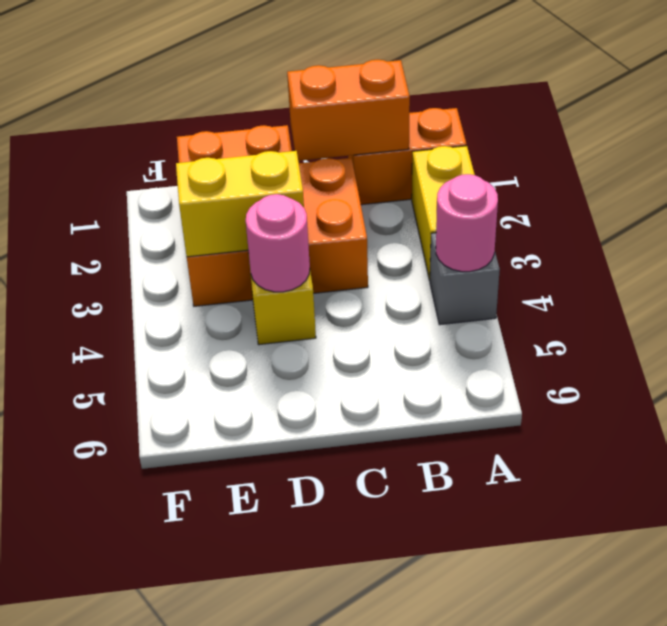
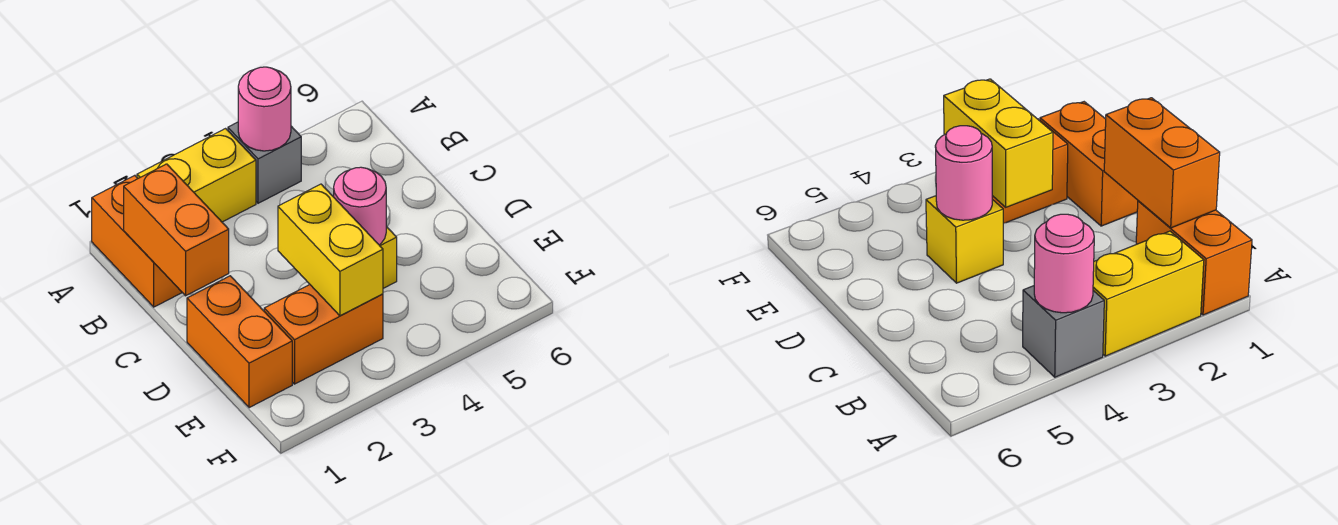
orange 2x3 brick [187,158,368,306] -> orange 1x2 brick [264,285,383,384]

